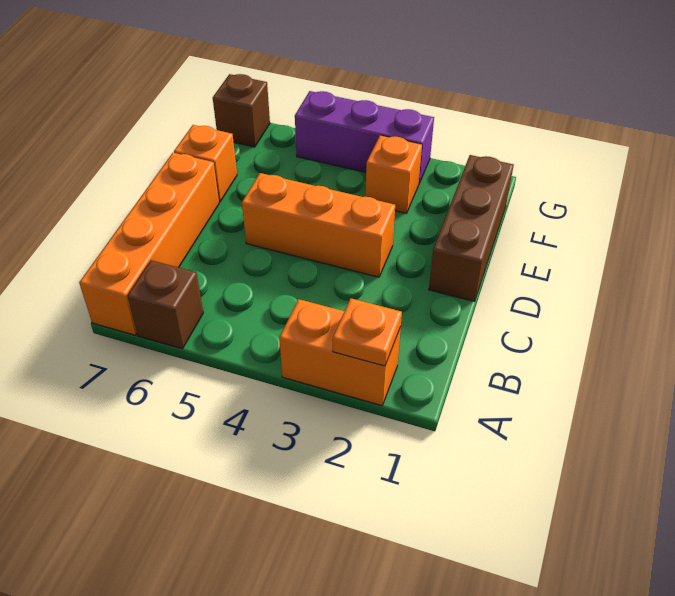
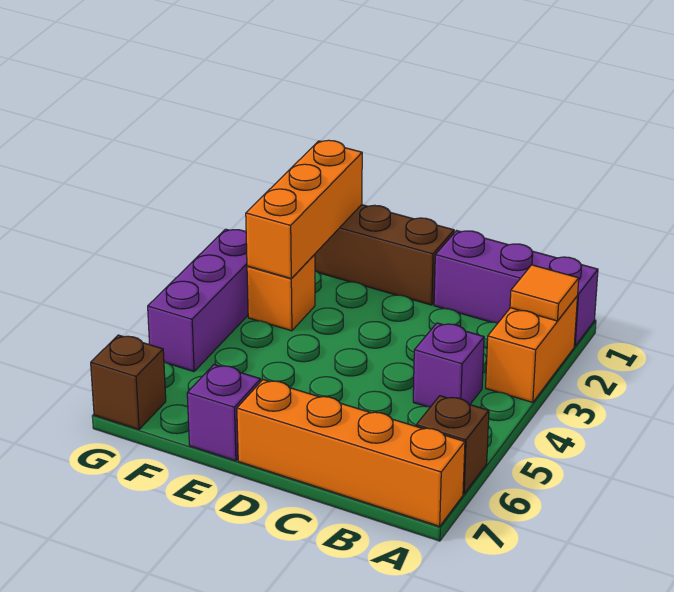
none -> purple 1x3 brick [434,231,598,346]
orange 1x1 plate [333,298,402,366] -> orange 1x1 tile [510,265,579,321]
none -> purple 1x1 brick [413,323,484,407]
orange 1x3 brick [242,173,395,277] -> orange 1x3 brick moved to [246,140,362,279]
orange 1x1 brick [174,125,237,202] -> purple 1x1 brick [187,365,261,461]

